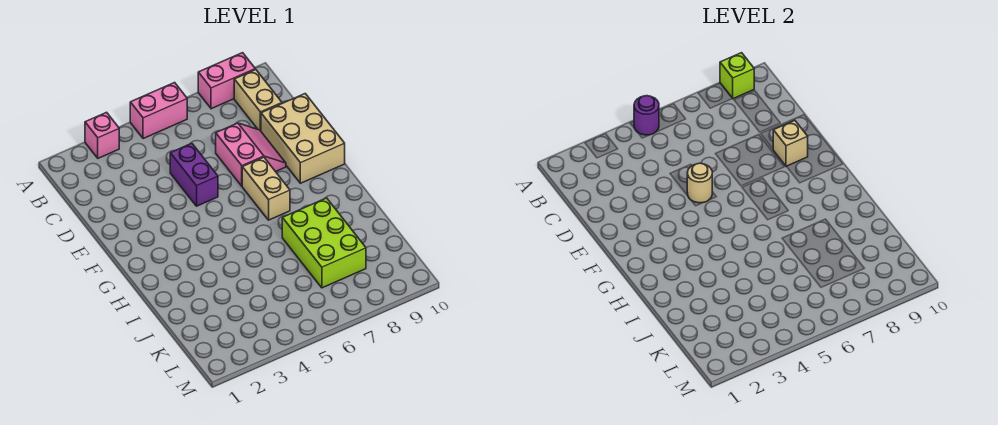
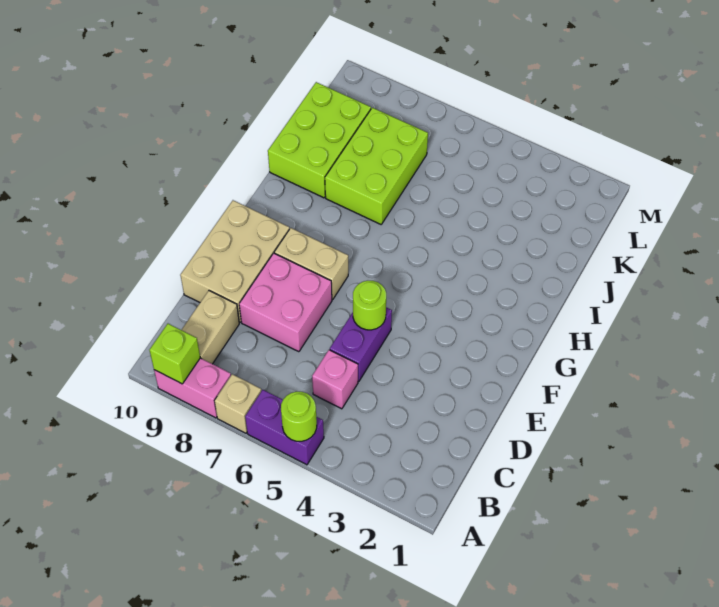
pink 1x1 brick [85,112,119,158] -> pink 1x1 brick moved to [312,350,358,409]
pink 1x2 brick [130,83,187,139] -> purple 1x2 brick [245,390,324,465]
purple 1x1 round brick [634,96,659,135] -> lime 1x1 round brick [281,392,317,441]
pink 2x2 slope [216,123,286,186] -> pink 2x2 brick [239,253,332,352]
tan 1x1 round brick [687,163,712,203] -> lime 1x1 round brick [353,281,386,330]
tan 1x1 brick [773,120,808,166] -> tan 1x1 brick moved to [215,374,261,433]
tan 1x2 brick [242,157,290,220] -> tan 1x2 brick turned to [274,228,348,299]
none -> lime 2x3 brick [268,82,371,198]

